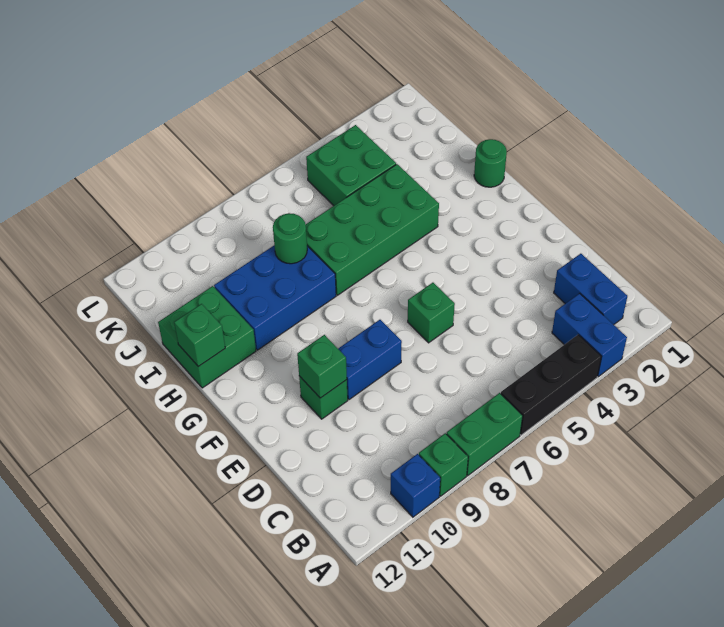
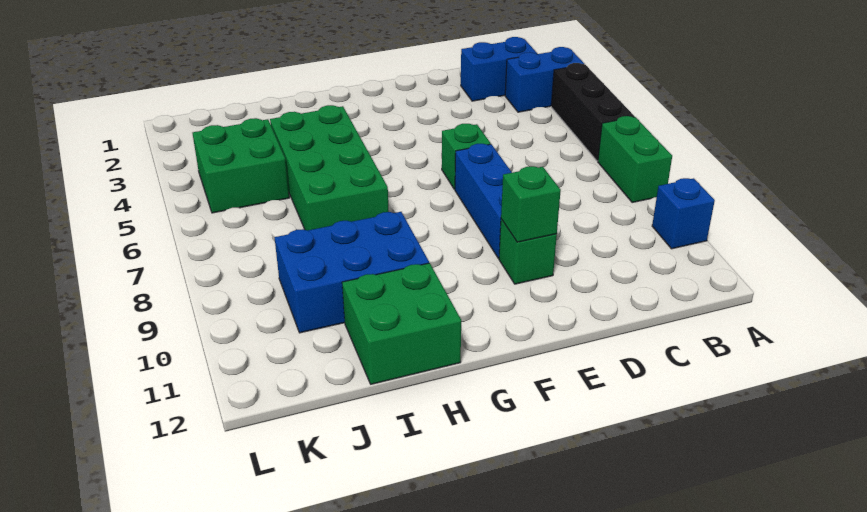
green 1x1 brick [419,433,468,496] -> none
blue 1x2 brick [338,320,402,400] -> blue 1x3 brick [455,144,512,258]
green 1x1 round brick [474,139,507,187] -> none
blue 2x3 brick [214,246,336,350] -> blue 2x3 brick turned to [274,212,429,333]
green 1x1 brick [174,304,225,367] -> none
green 1x1 round brick [273,213,307,264] -> none

